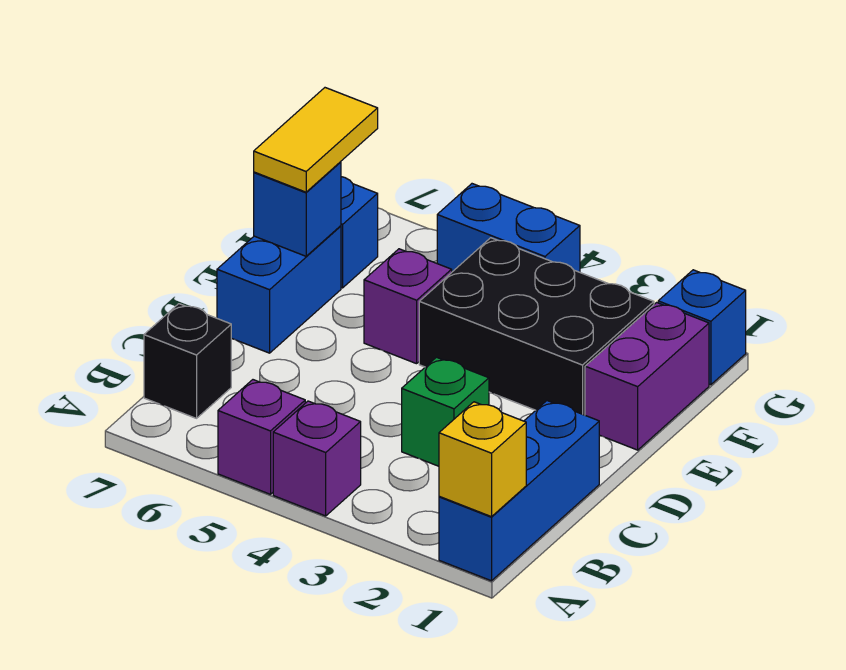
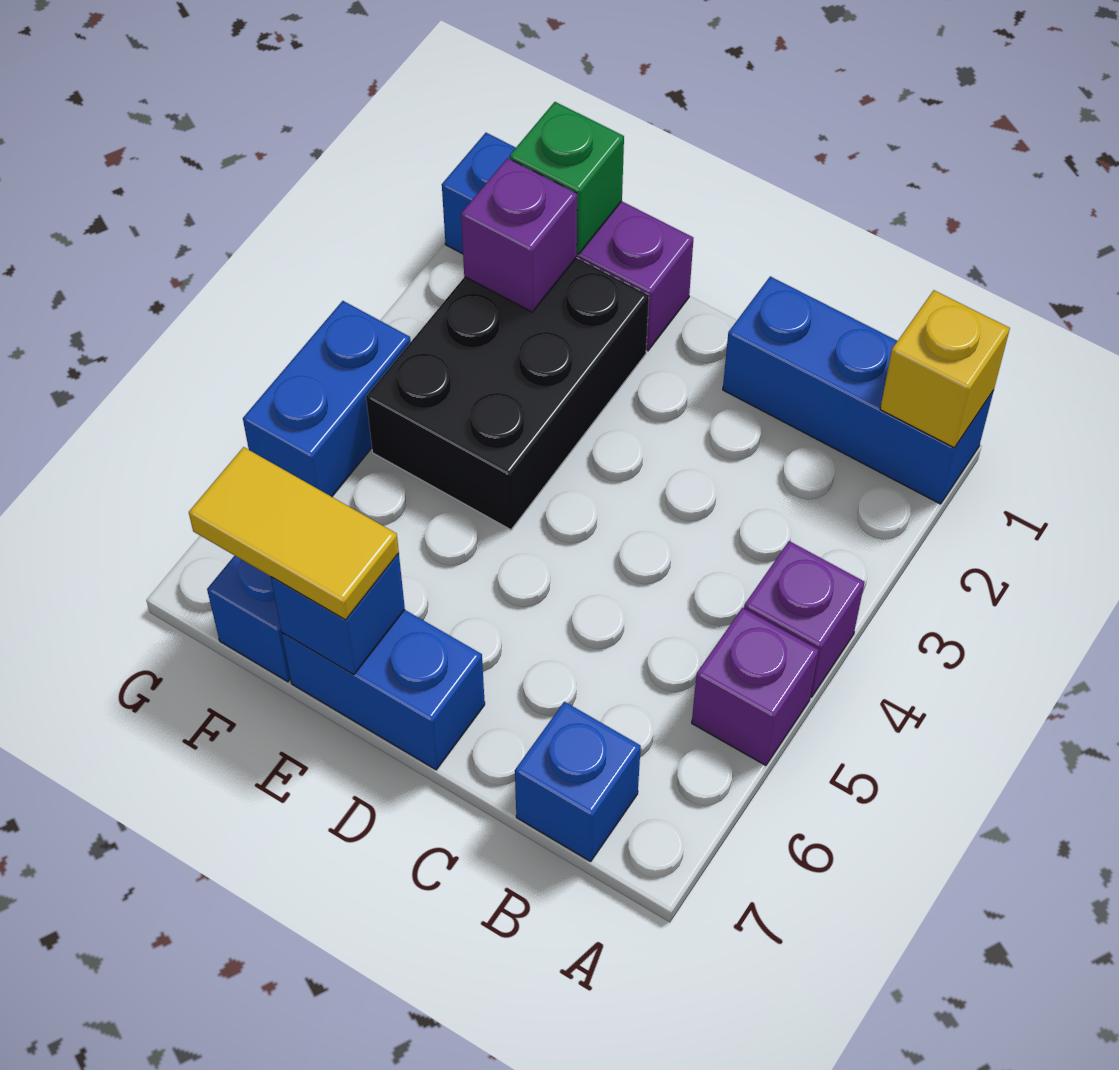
black 1x1 brick [144,304,231,418] -> blue 1x1 brick [515,702,641,861]
green 1x1 brick [402,357,489,466] -> green 1x1 brick moved to [510,102,624,254]
purple 1x1 brick [364,249,452,364] -> purple 1x1 brick moved to [461,158,577,312]

